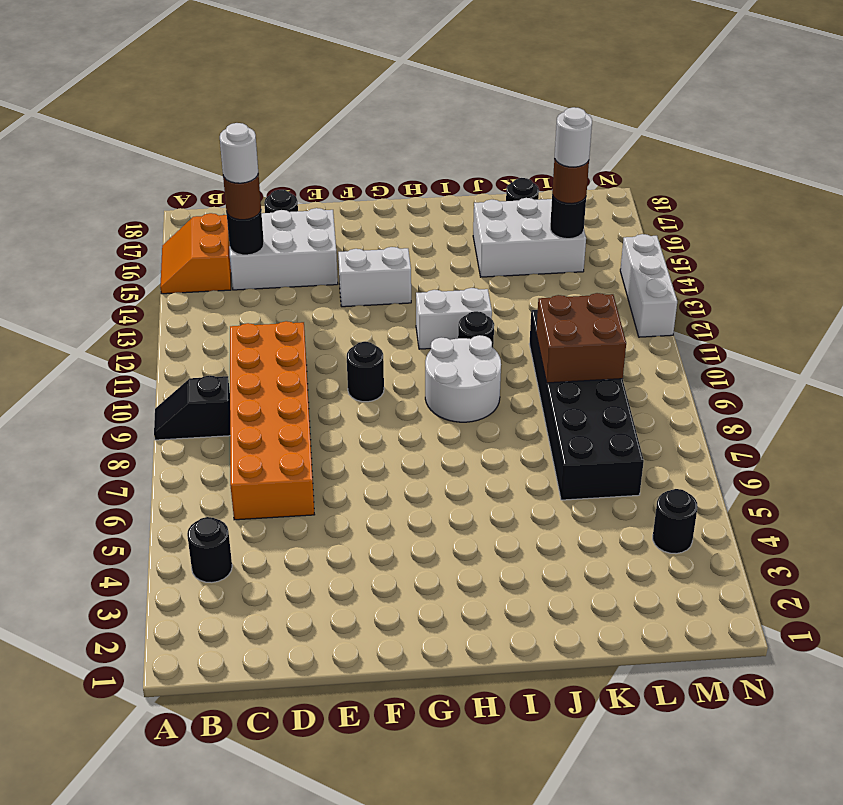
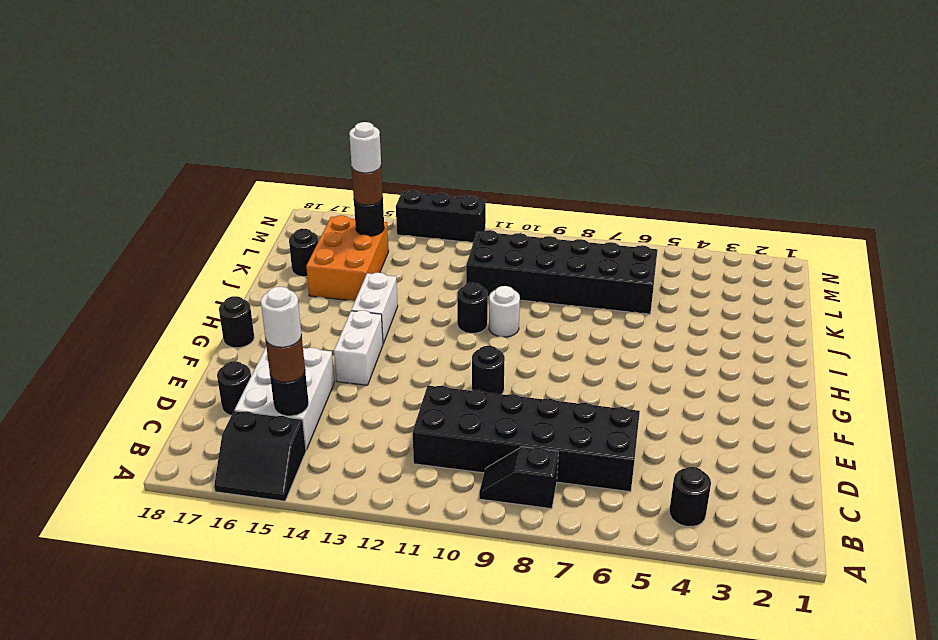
black 1x2 slope [154,376,230,440] -> black 1x2 slope turned to [479,447,558,509]
orange 2x2 slope [160,213,231,294] -> black 2x2 slope [214,411,306,501]
orange 2x6 brick [230,321,314,520] -> black 2x6 brick [413,386,640,492]
white 2x2 round brick [425,335,501,422] -> white 1x1 round brick [489,286,520,337]
white 1x2 brick [416,288,492,349] -> white 1x2 brick moved to [351,273,398,344]
white 2x3 brick [473,198,586,277] -> orange 2x3 brick [306,215,389,301]
brown 2x2 brick [536,293,626,383] -> none
black 1x1 round brick [653,489,698,554] -> black 1x1 round brick moved to [219,296,254,348]
white 1x3 brick [620,234,677,337] -> black 1x3 brick [396,190,486,243]

